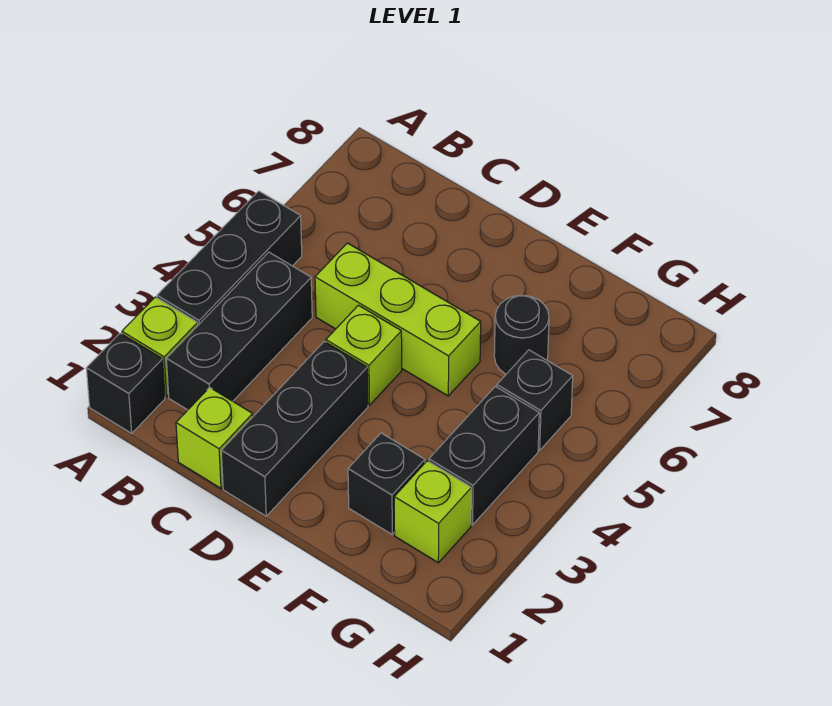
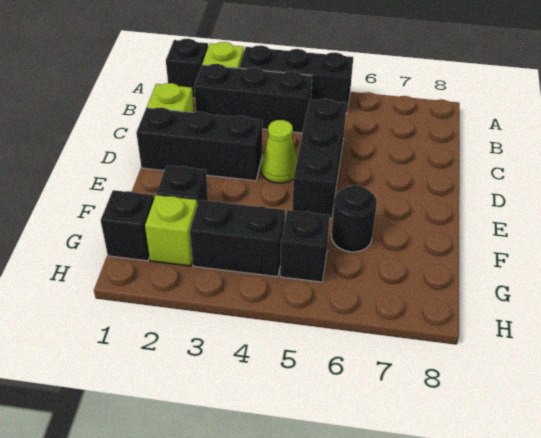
lime 1x3 brick [315,243,481,396] -> black 1x3 brick [292,99,346,218]
lime 1x1 brick [326,305,402,405] -> lime 1x1 cone [261,120,297,183]
none -> black 1x1 brick [101,190,154,261]

